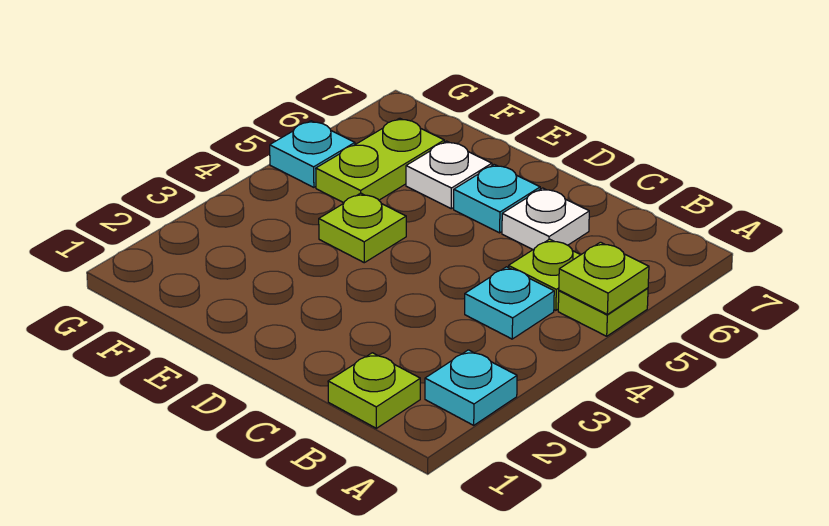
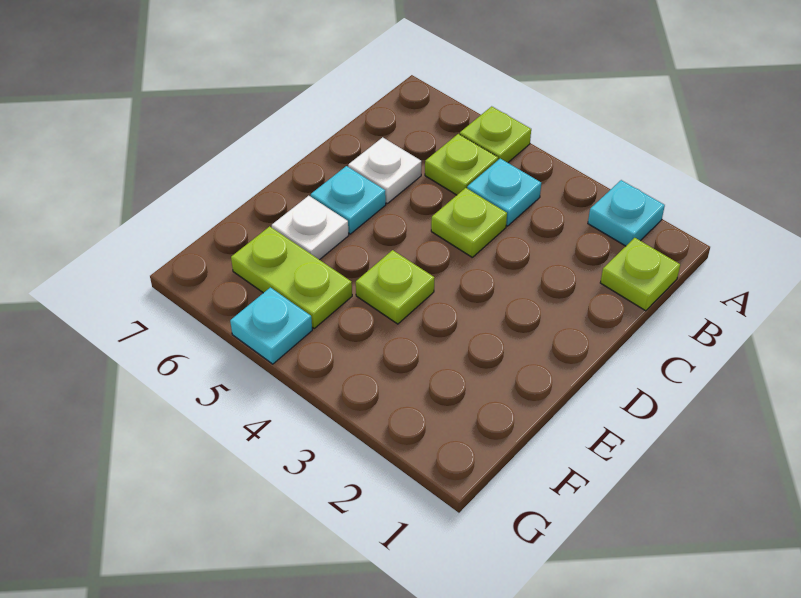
lime 1x1 plate [559,242,649,314] -> lime 1x1 plate moved to [431,188,507,257]

